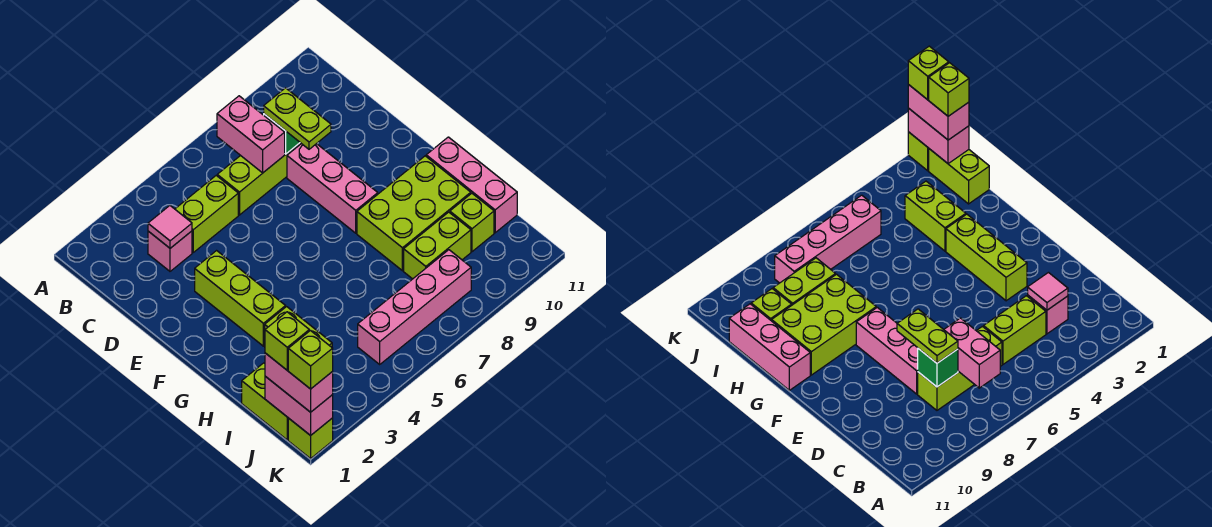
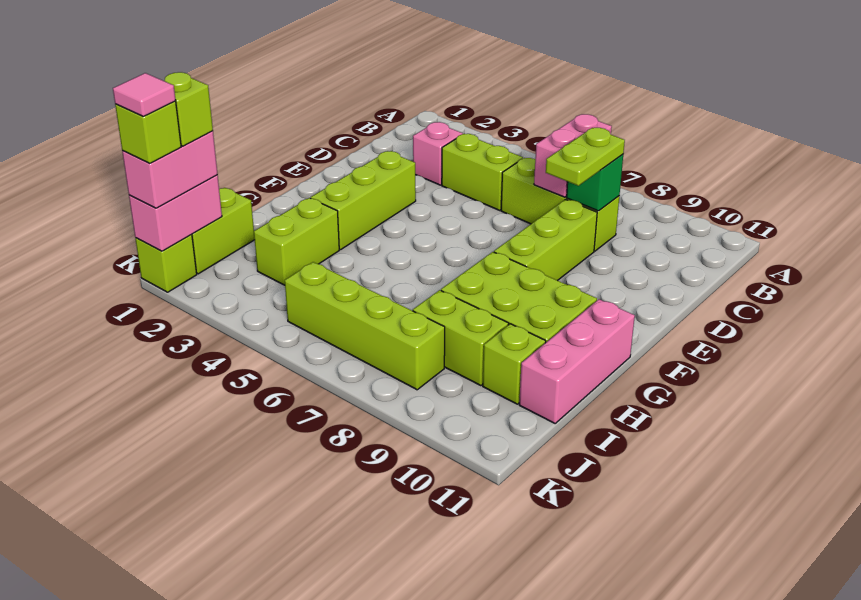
pink 1x1 tile [148,206,192,248] -> pink 1x1 tile moved to [113,73,176,116]
pink 1x3 brick [287,144,378,233] -> lime 1x3 brick [494,199,597,281]
pink 1x4 brick [358,250,471,364] -> lime 1x4 brick [285,262,445,390]

